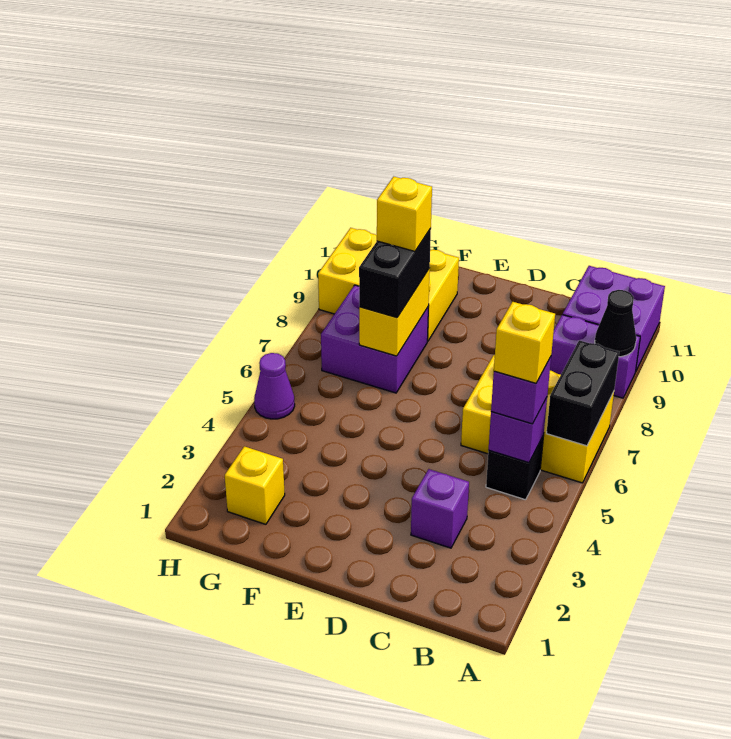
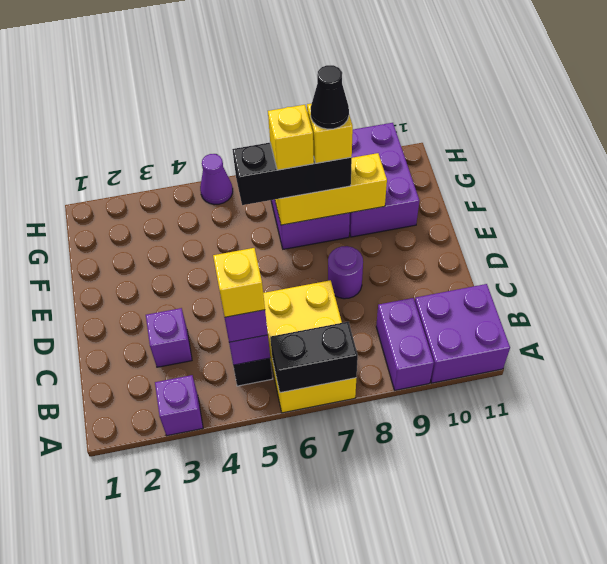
none -> purple 1x1 brick [155,375,203,436]
black 1x1 cone [595,290,636,357] -> black 1x1 cone moved to [311,65,349,129]
none -> purple 1x1 round brick [328,246,363,299]
yellow 1x2 brick [359,268,430,356] -> yellow 1x3 brick [275,153,387,225]
black 1x2 brick [359,228,431,317] -> black 1x3 brick [232,143,352,205]
yellow 2x3 brick [318,228,459,341] -> purple 2x3 brick [349,123,419,237]
yellow 1x1 brick [225,446,285,524] -> yellow 1x1 brick moved to [268,105,314,170]

